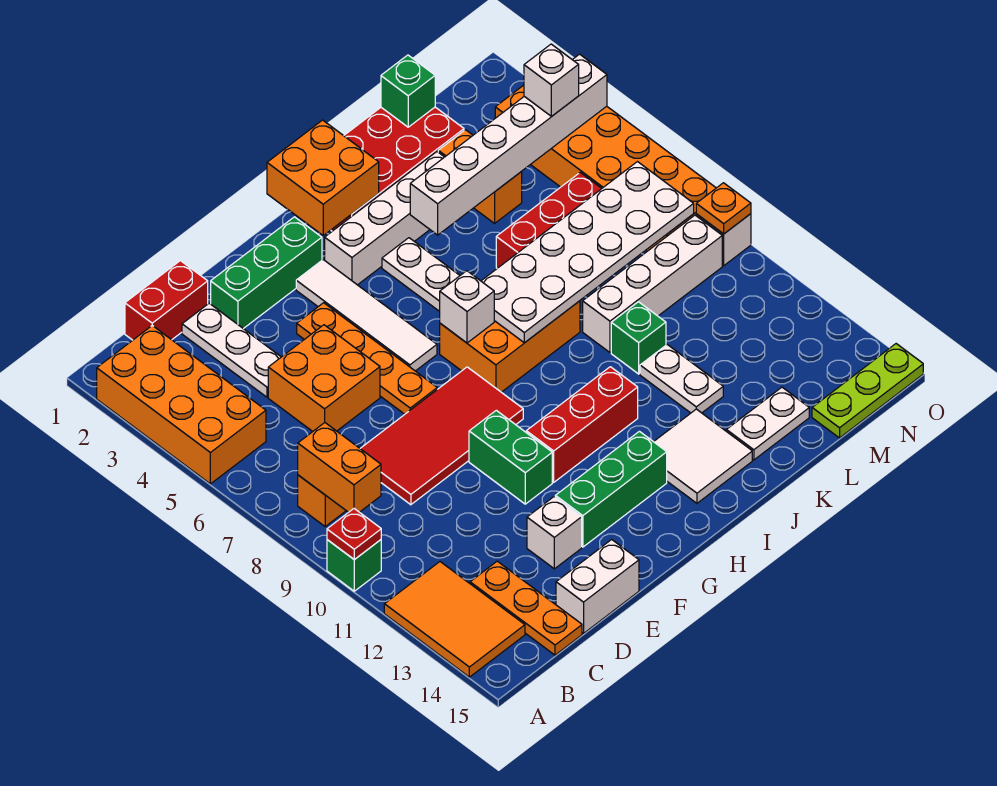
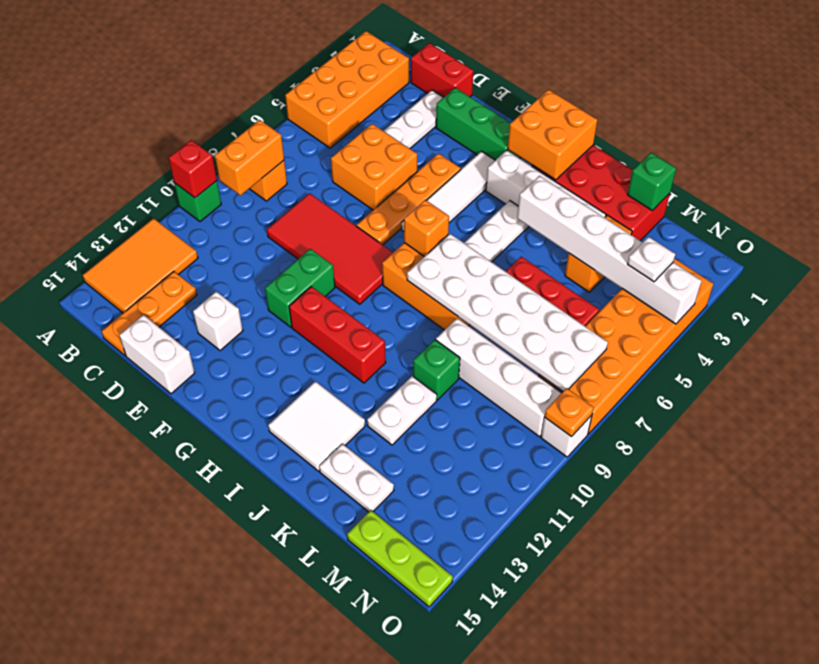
red 1x1 plate [327,509,381,560] -> red 1x1 brick [169,140,217,198]
green 1x3 brick [555,431,667,547] -> none
white 1x1 brick [440,271,494,343] -> orange 1x1 brick [404,200,449,256]
white 1x1 brick [524,44,579,116] -> white 1x1 plate [628,237,675,282]

